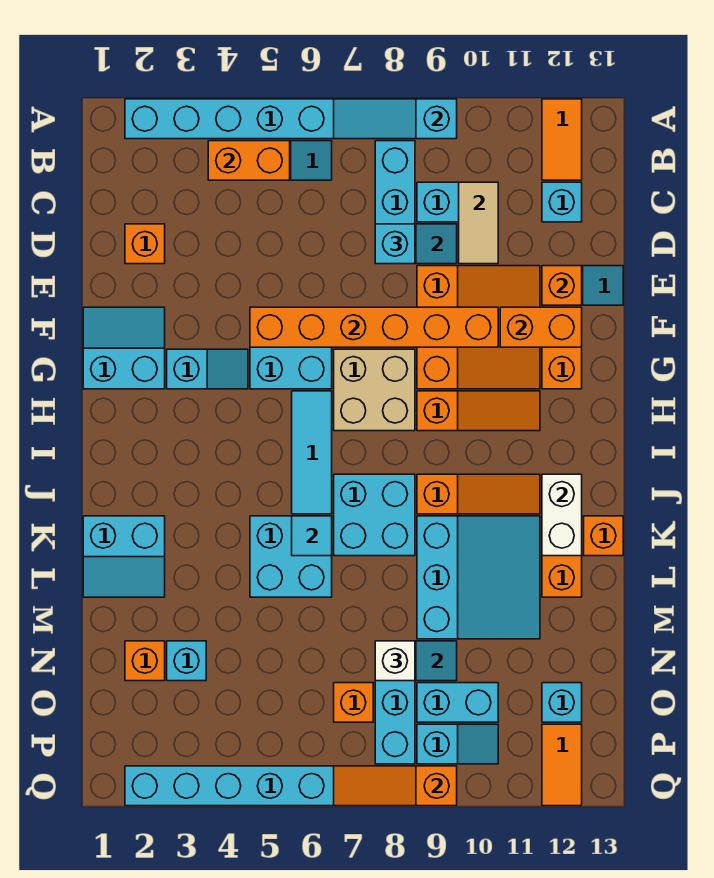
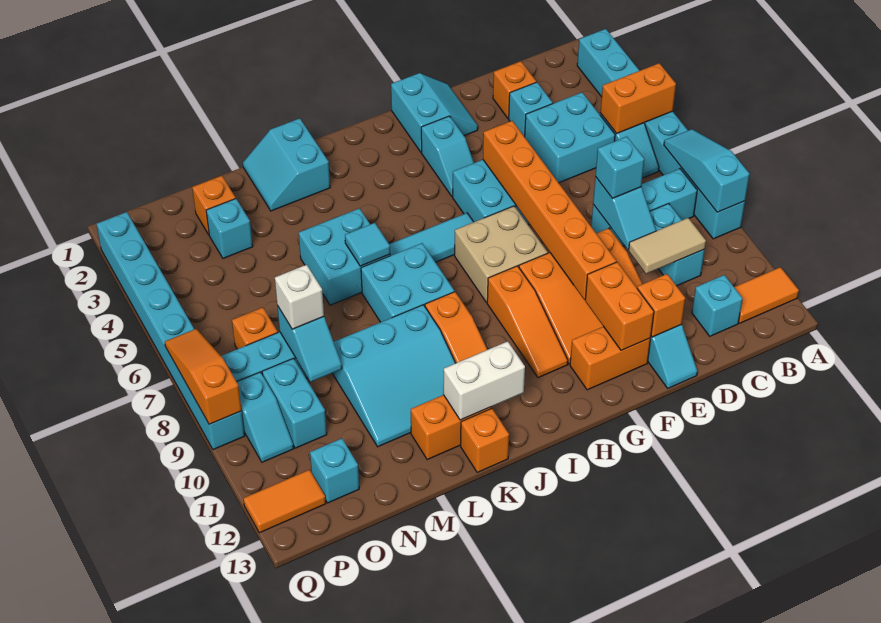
orange 1x2 brick [208,141,290,180] -> orange 1x2 brick turned to [600,63,676,133]
none -> cyan 2x2 brick [525,92,615,183]
none -> cyan 1x1 brick [509,82,553,137]

